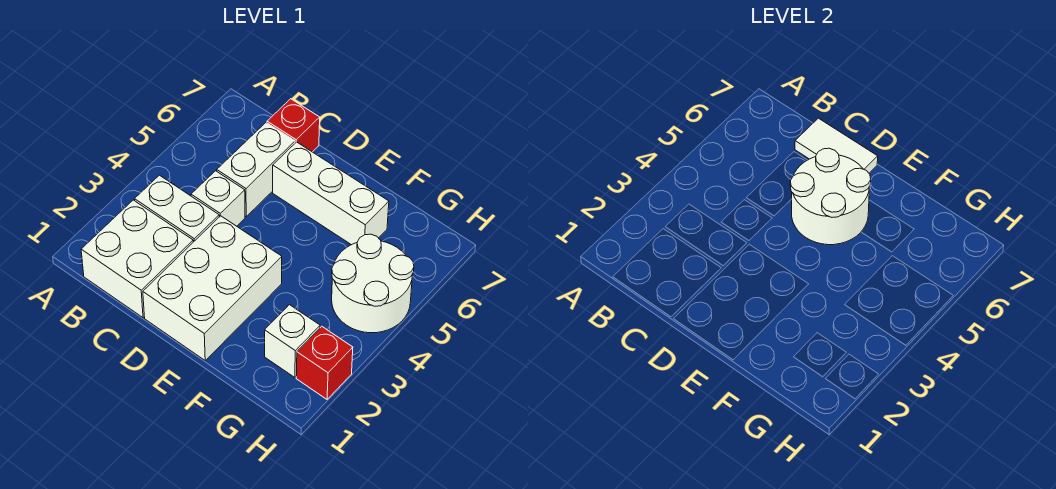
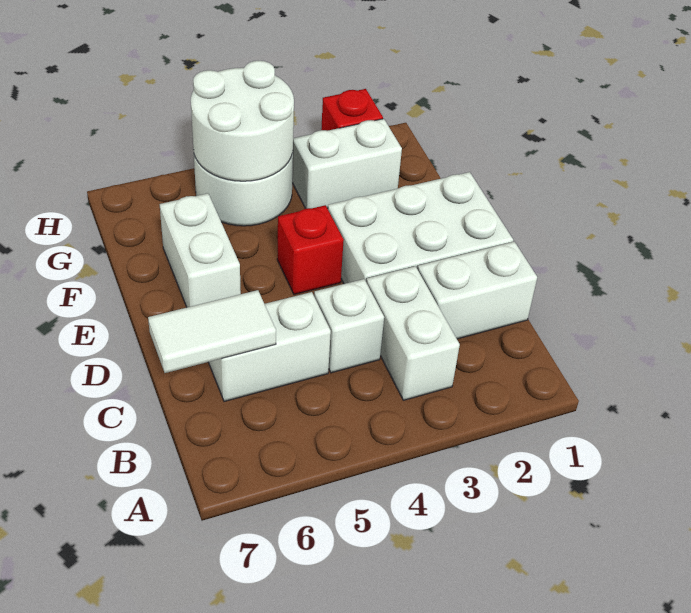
white 2x2 brick [81,200,193,318] -> white 1x2 brick [418,242,537,339]
red 1x1 brick [267,99,320,152] -> red 1x1 brick moved to [277,205,344,295]
white 1x2 tile [795,118,878,173] -> white 1x2 tile turned to [148,290,276,373]
white 2x2 round brick [790,148,871,245] -> white 2x2 round brick moved to [191,61,294,181]
white 1x3 brick [273,142,389,245] -> white 1x2 brick [160,193,241,307]
white 1x1 brick [265,305,320,377] -> white 1x2 brick [292,119,402,209]

